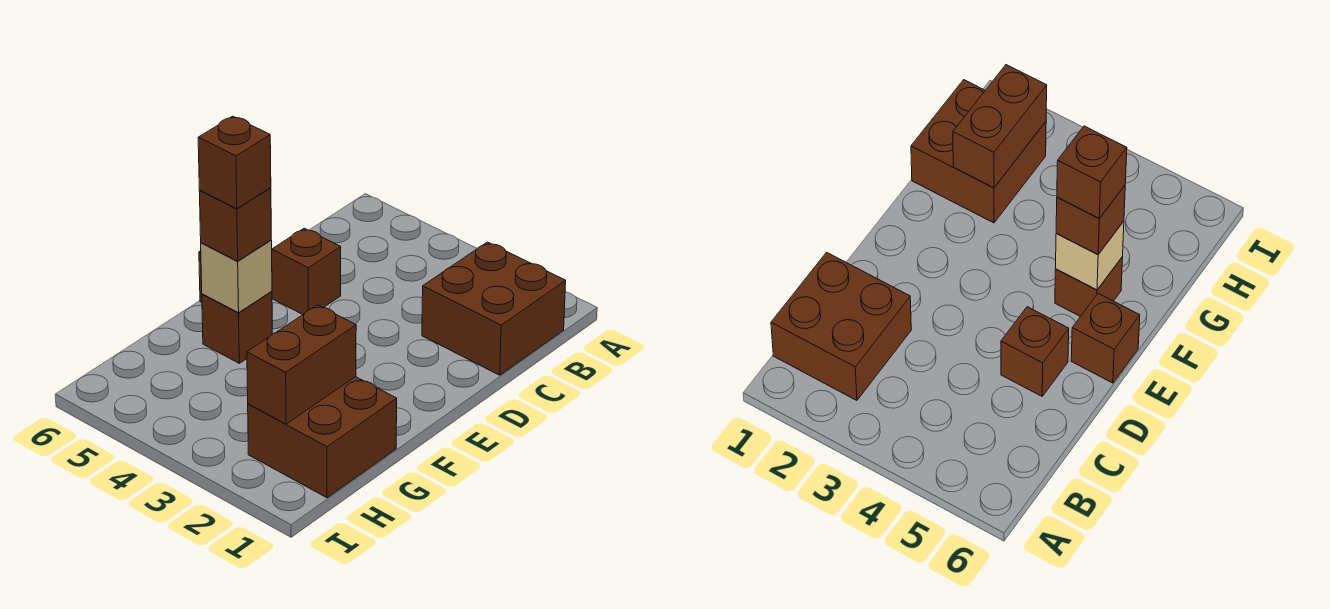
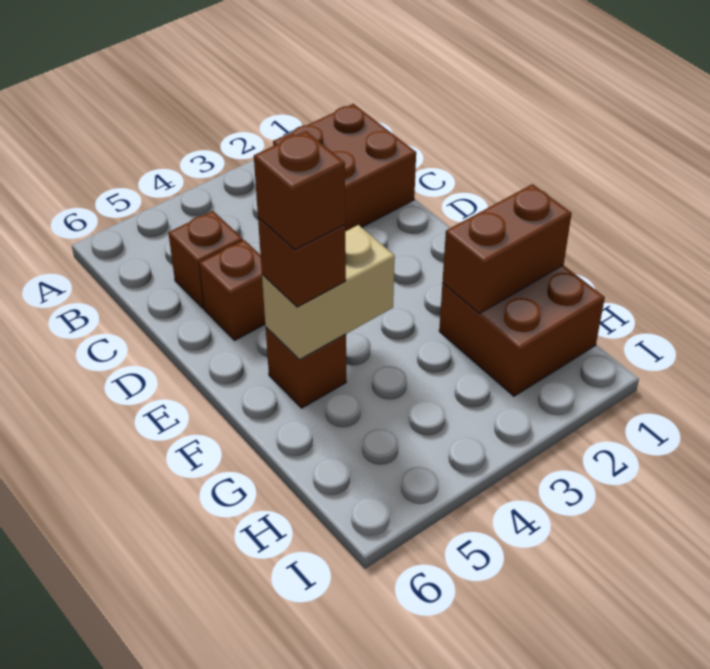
brown 1x1 brick [1071,294,1140,383] -> brown 1x1 brick moved to [168,211,243,309]
tan 1x1 brick [201,240,272,313] -> tan 1x2 brick [262,225,395,360]
brown 1x2 brick [247,305,356,424] -> brown 1x2 brick turned to [442,184,572,313]

